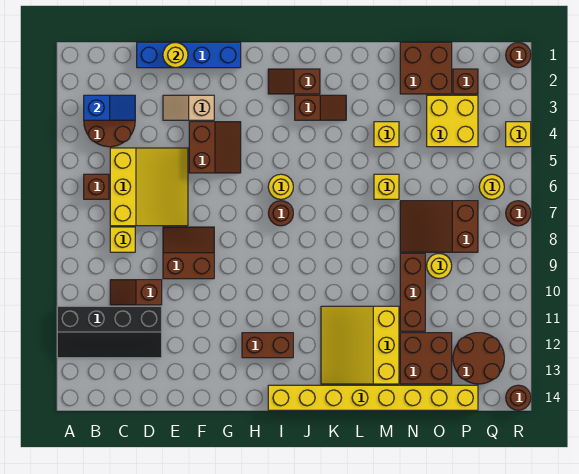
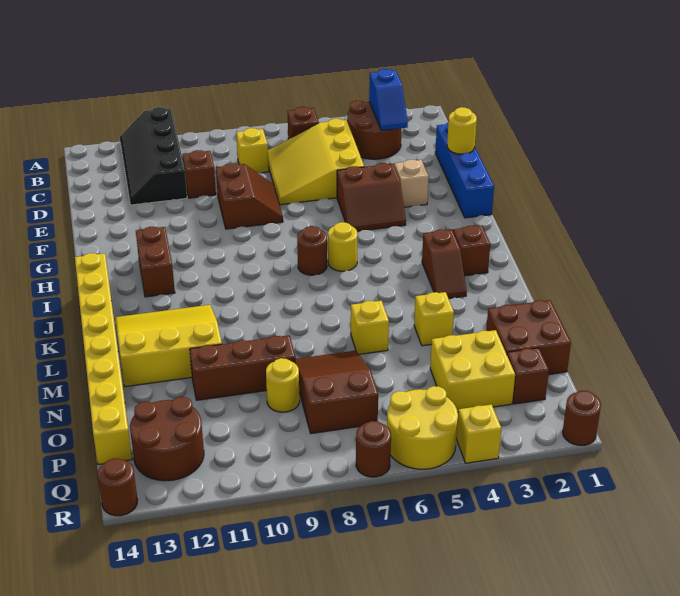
yellow 3x3 slope [110,148,188,226] -> yellow 3x3 slope turned to [268,119,364,205]
brown 2x2 brick [400,333,452,384] -> none
yellow 1x1 round brick [479,174,504,199] -> yellow 2x2 round brick [387,386,458,469]

